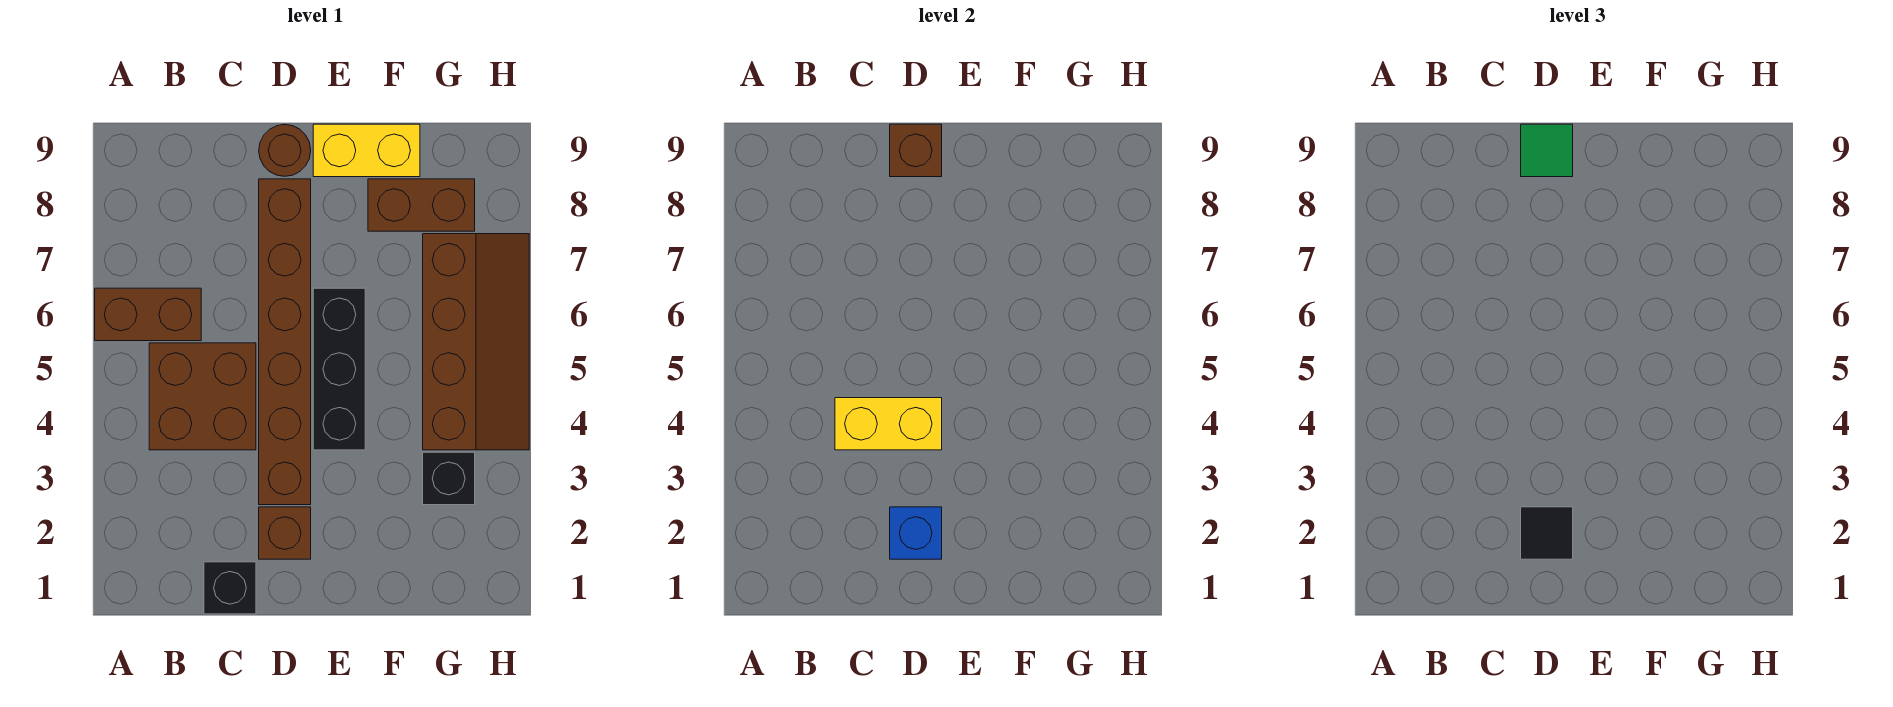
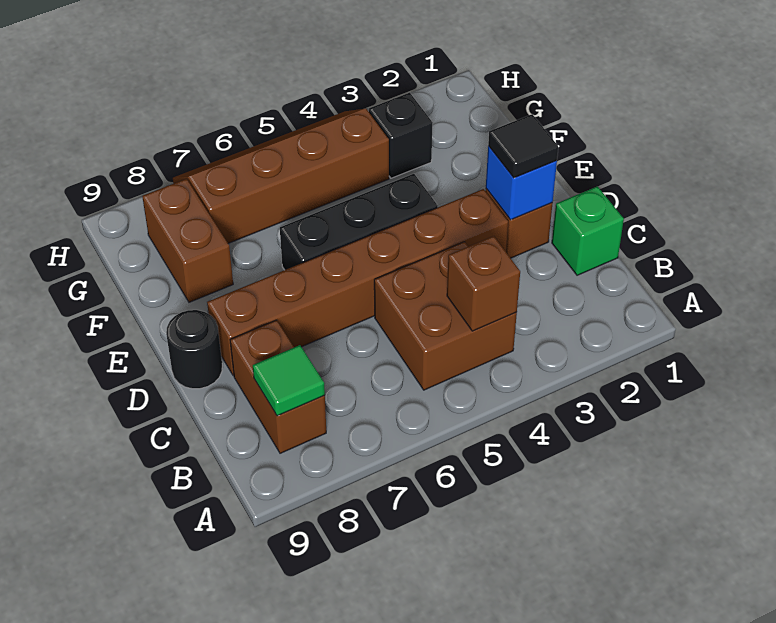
brown 1x2 brick [95,288,201,341] -> brown 1x2 brick moved to [230,320,326,453]
black 1x1 brick [204,562,256,614] -> green 1x1 brick [552,186,624,275]
yellow 1x2 brick [835,398,942,450] -> none
brown 1x1 round brick [259,125,311,176] -> black 1x1 round brick [166,310,222,389]
brown 1x1 brick [890,124,942,177] -> brown 1x1 brick moved to [447,236,520,331]
green 1x1 tile [1521,124,1573,177] -> green 1x1 tile moved to [253,345,325,416]
yellow 1x2 brick [313,124,420,177] -> none

